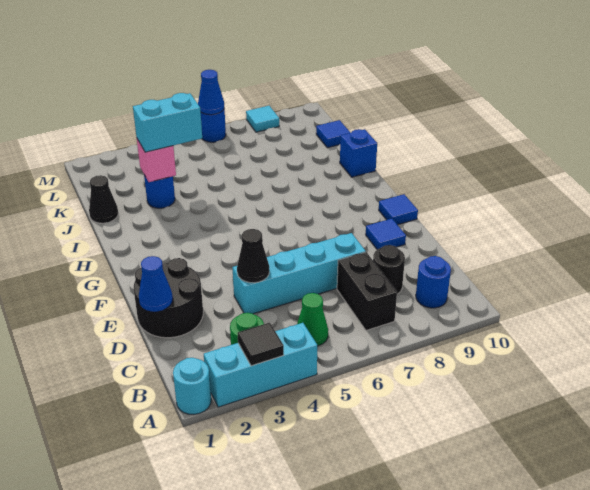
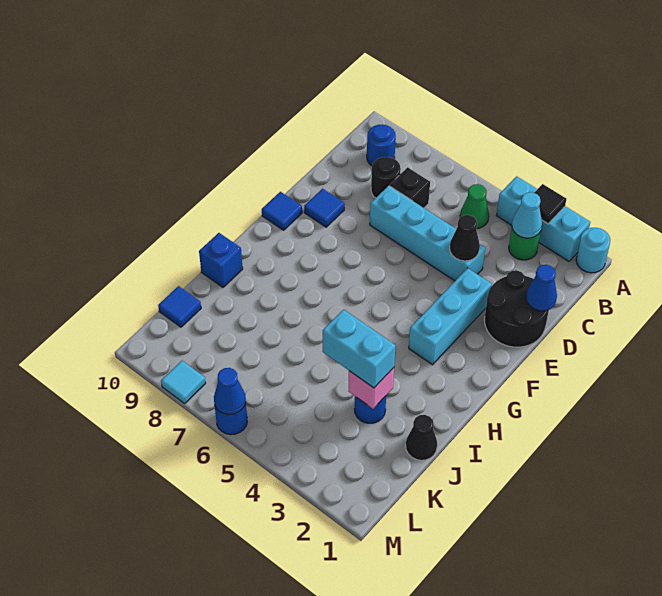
none -> cyan 1x1 cone [512,192,542,238]
black 1x2 brick [337,252,397,330] -> black 1x1 brick [390,167,430,208]
none -> cyan 1x3 brick [409,268,492,365]

